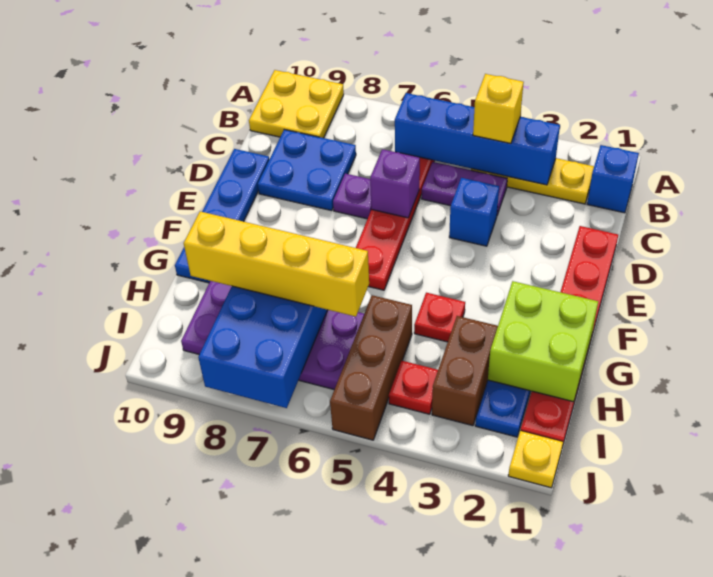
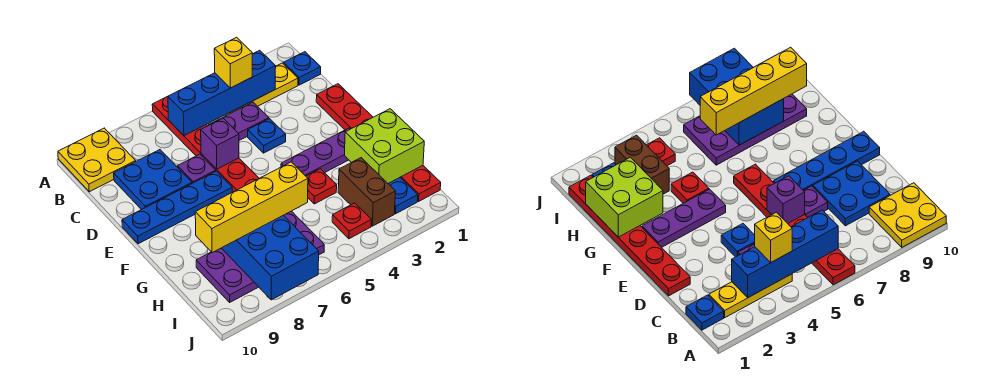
blue 1x1 brick [587,145,639,213] -> blue 1x1 plate [283,52,321,85]
blue 1x1 brick [449,178,499,246] -> blue 1x1 plate [248,119,286,153]
blue 1x4 plate [175,149,269,283] -> blue 1x4 plate turned to [122,171,232,244]
none -> purple 1x3 plate [281,128,350,176]
brown 1x3 brick [330,295,412,440] -> none
yellow 1x1 plate [508,431,563,488] -> none

